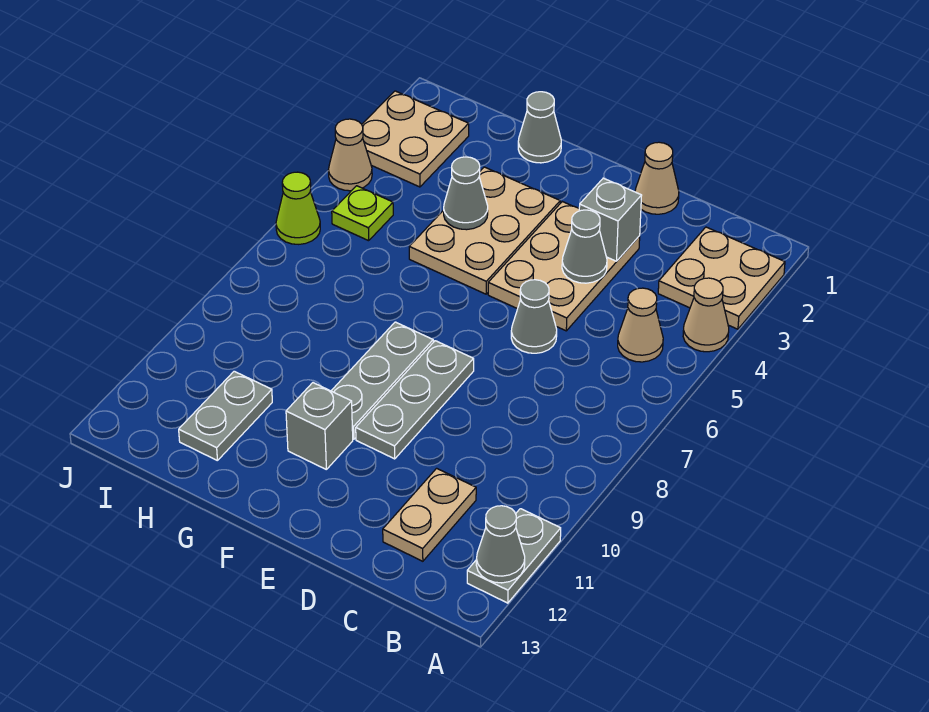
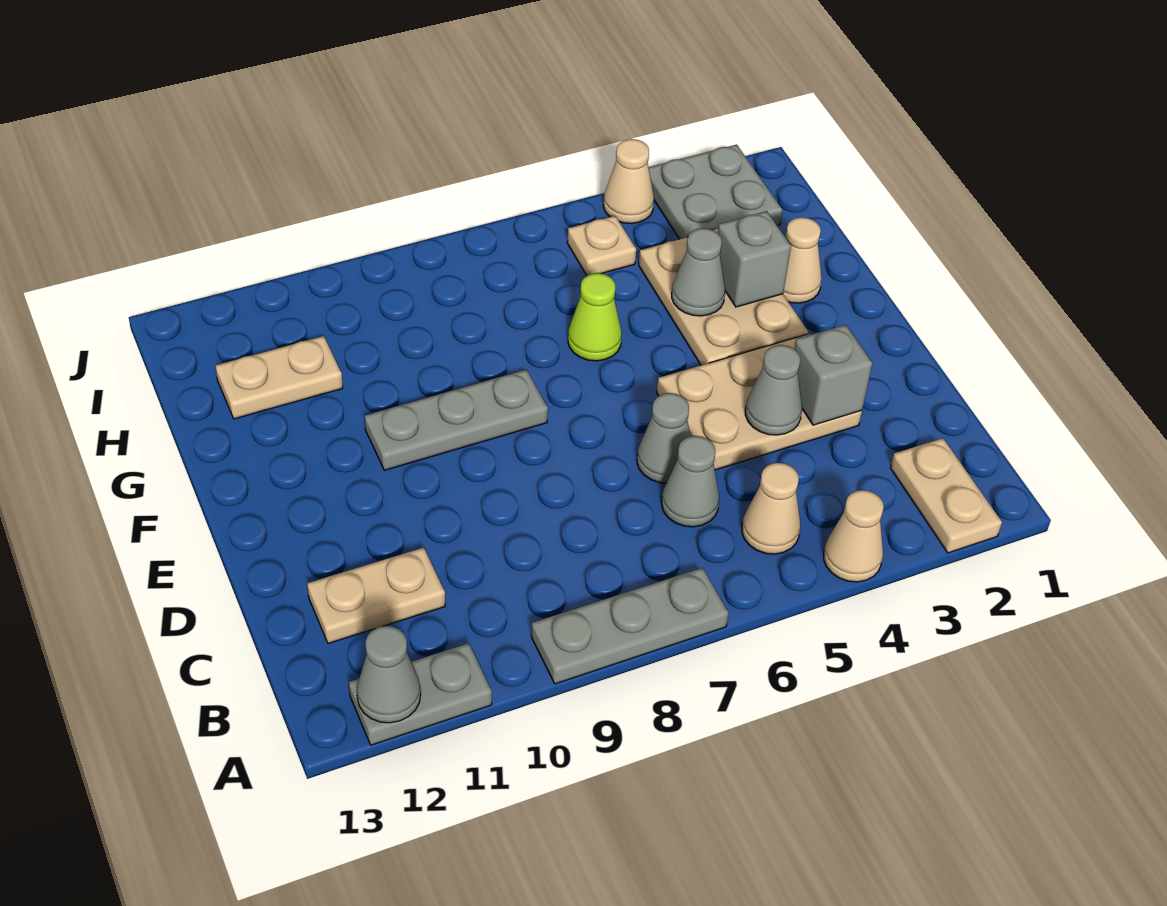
tan 2x2 plate [658,227,785,329] -> tan 1x2 plate [891,438,1002,553]
tan 1x1 cone [635,142,679,214] -> tan 1x1 cone moved to [783,217,821,303]
grey 1x3 plate [356,341,474,459] -> grey 1x3 plate moved to [531,568,728,684]
tan 2x3 plate [409,167,560,294] -> tan 2x3 plate turned to [639,228,809,365]
grey 1x1 brick [286,383,353,469] -> grey 1x1 brick moved to [718,211,791,307]
grey 1x1 cone [518,92,561,163] -> grey 1x1 cone moved to [662,436,719,527]
grey 1x2 plate [179,371,272,461] -> tan 1x2 plate [215,336,343,419]
tan 2x2 plate [362,91,469,187] -> grey 2x2 plate [649,145,782,239]
lime 1x1 plate [332,186,393,241] -> tan 1x1 plate [567,216,636,276]
lime 1x1 cone [276,172,320,244] -> lime 1x1 cone moved to [568,273,622,361]

